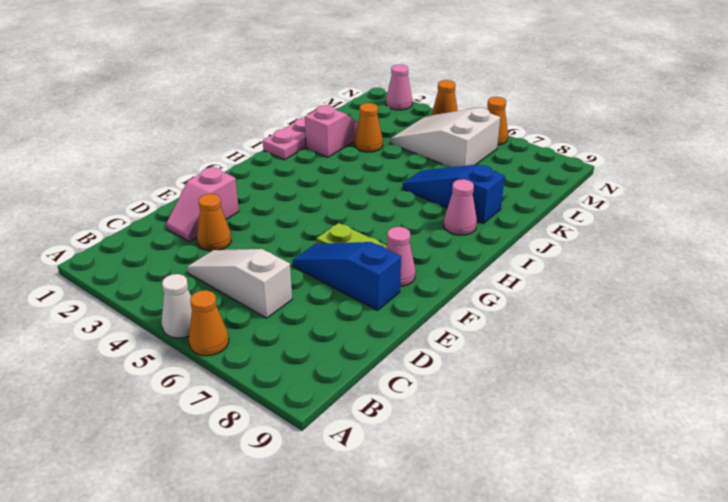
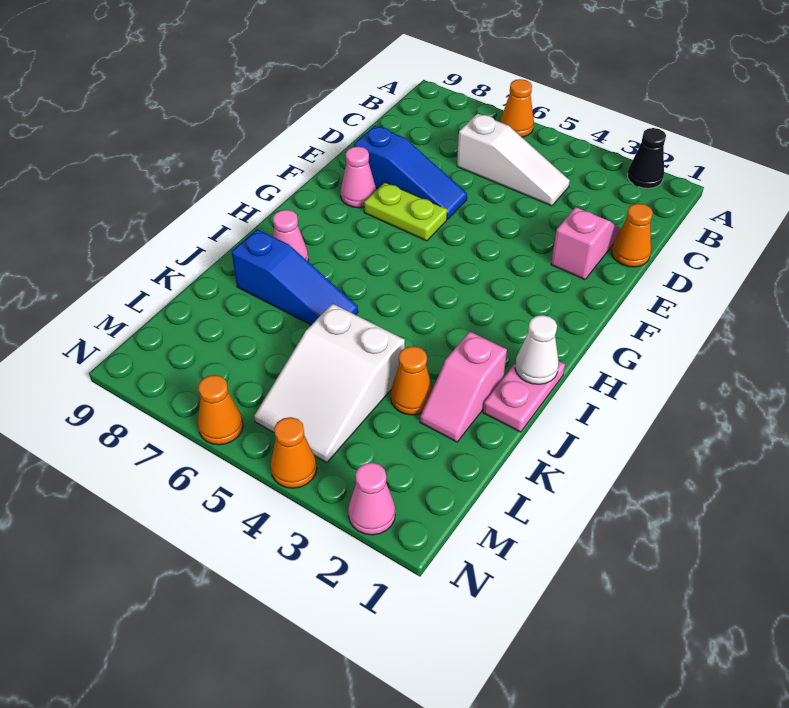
none -> black 1x1 cone [627,128,666,188]
white 1x1 cone [161,274,192,338] -> white 1x1 cone moved to [515,315,559,384]
orange 1x1 cone [197,194,231,251] -> orange 1x1 cone moved to [612,203,653,267]
white 2x3 slope [391,108,500,167] -> white 2x3 slope turned to [254,304,405,463]

